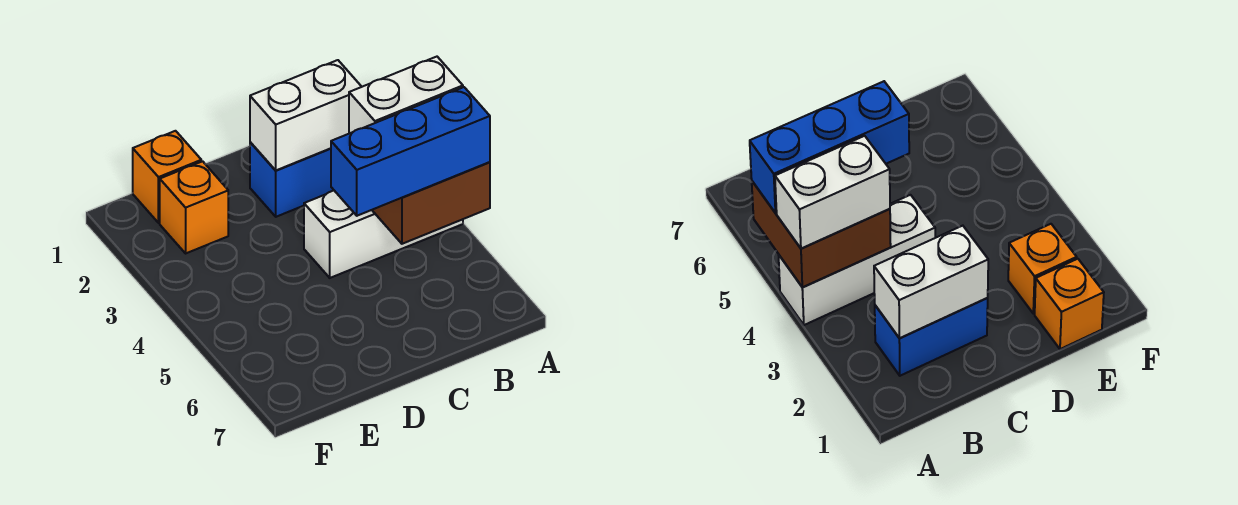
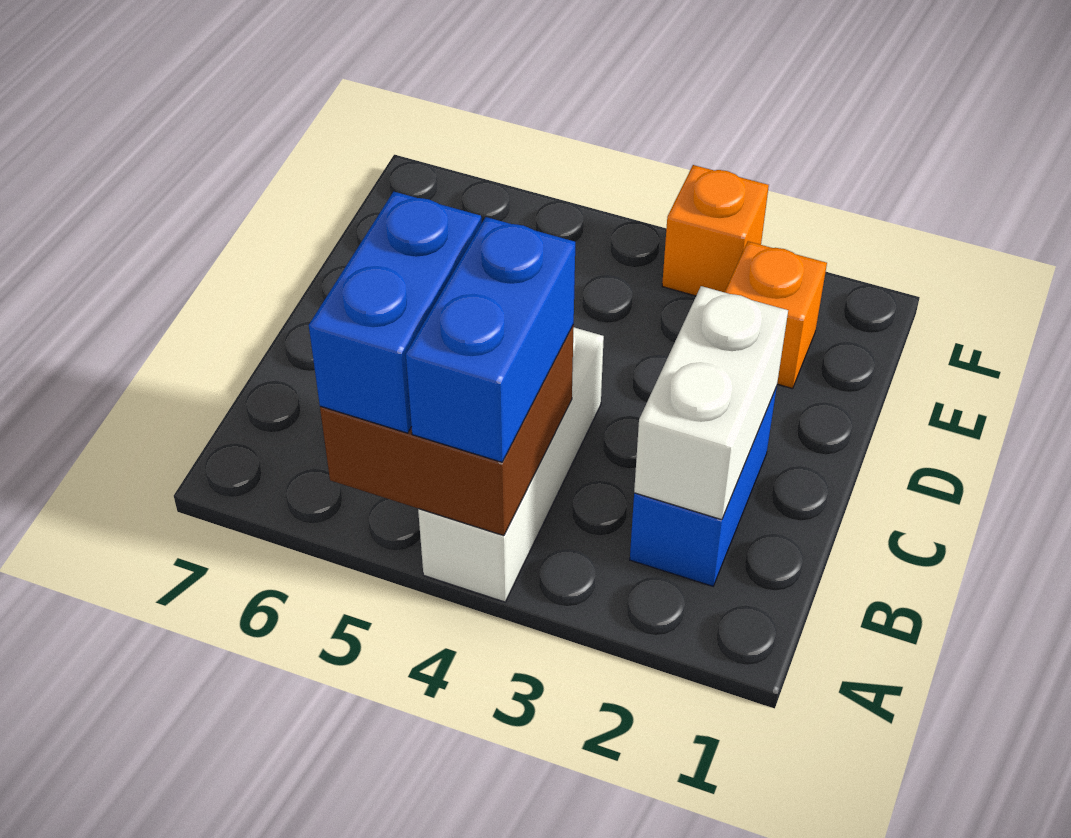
white 1x2 brick [349,57,463,133] -> blue 1x2 brick [406,217,575,462]
blue 1x3 brick [331,87,490,216] -> blue 1x2 brick [309,192,481,433]
orange 1x1 brick [133,131,201,223] -> orange 1x1 brick moved to [662,165,769,296]

